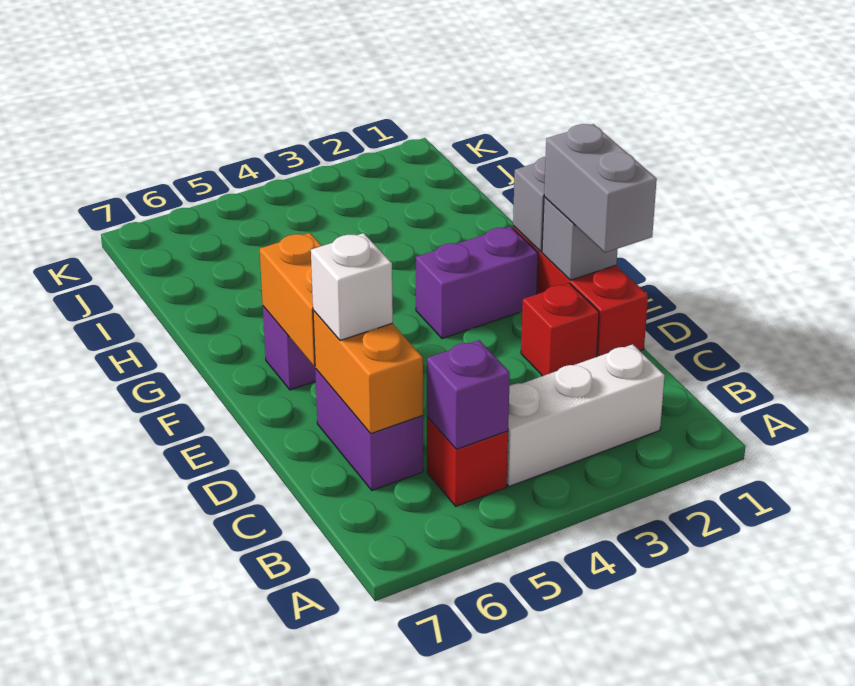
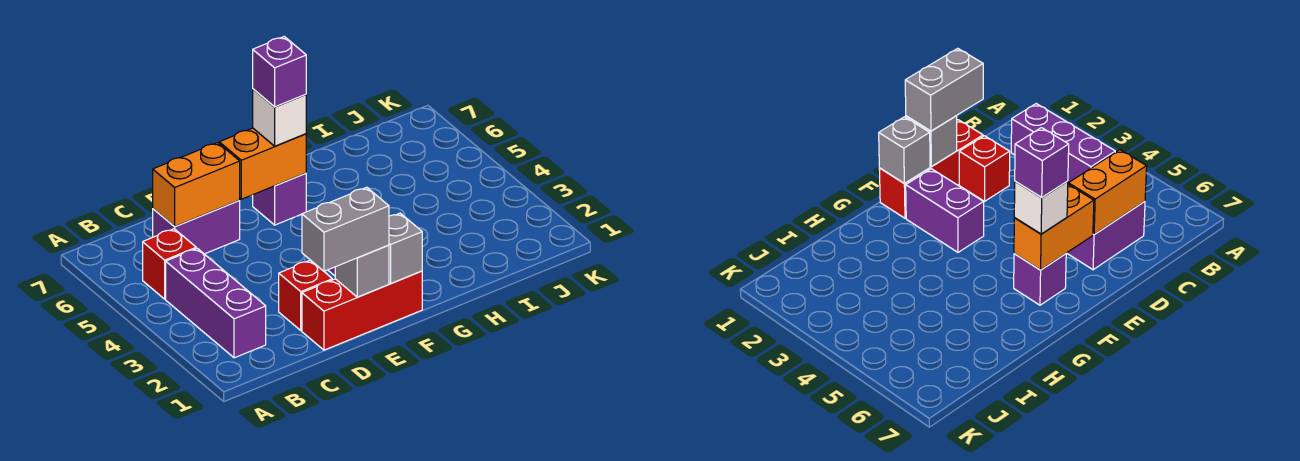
white 1x3 brick [507,344,665,487] -> purple 1x3 brick [166,248,266,358]
purple 1x1 brick [427,340,510,449] -> purple 1x1 brick moved to [253,37,306,107]
white 1x1 brick [311,233,393,341] -> white 1x1 brick moved to [253,89,306,146]

